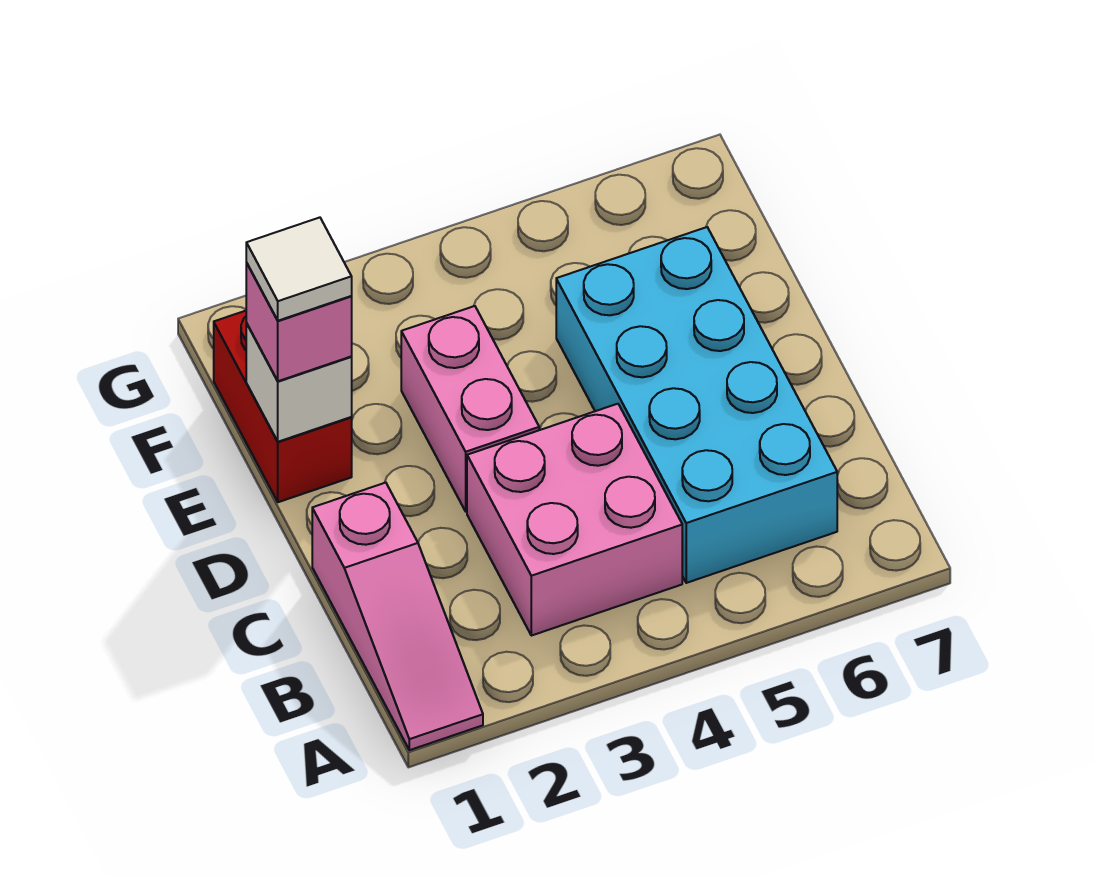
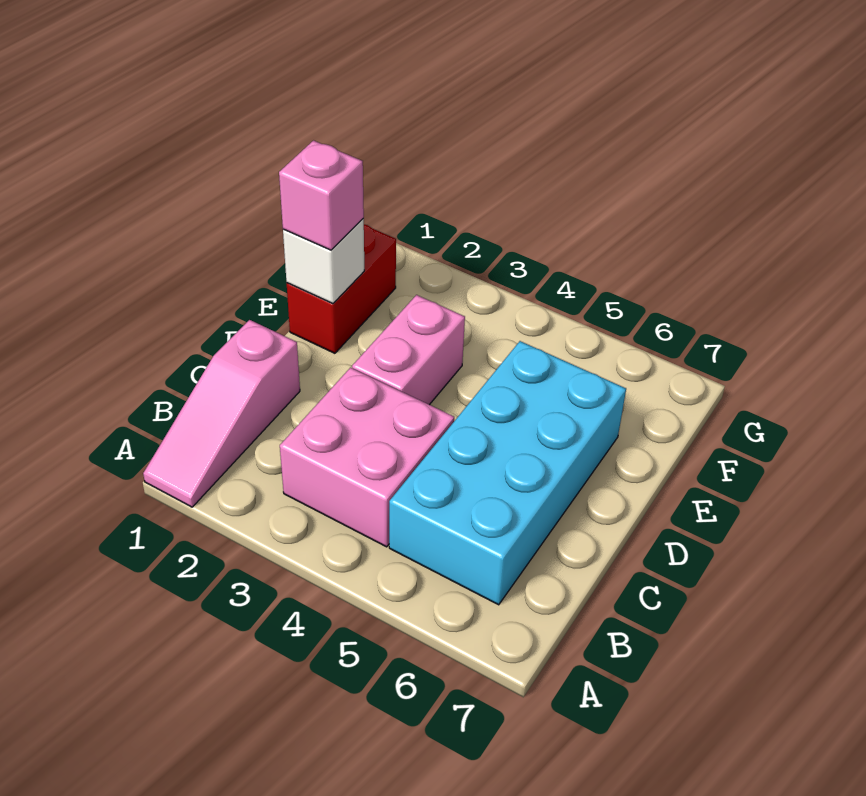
white 1x1 tile [246,217,352,321] -> none

